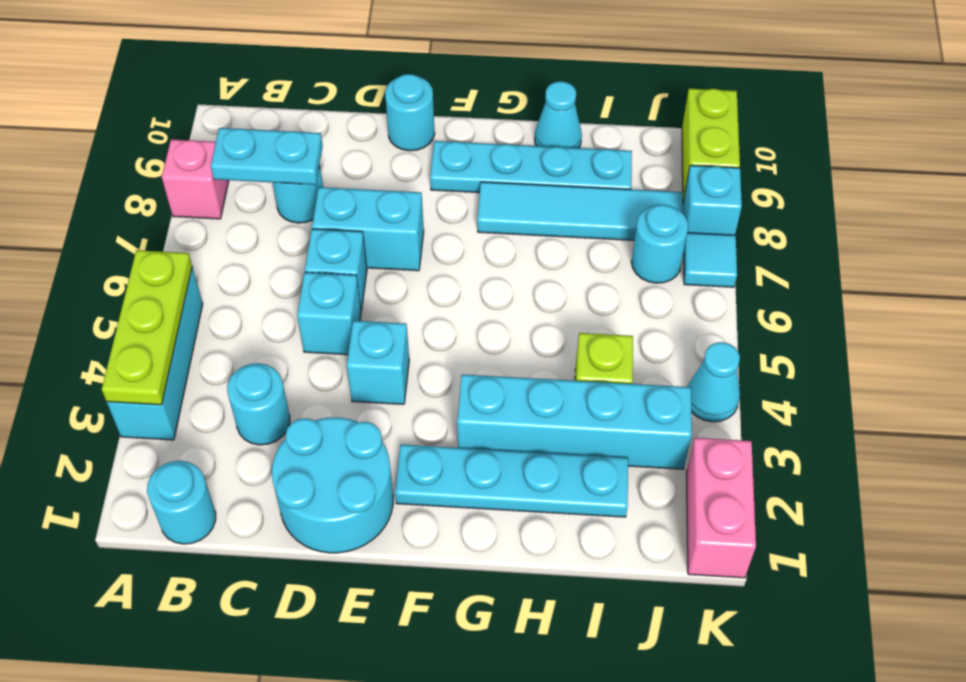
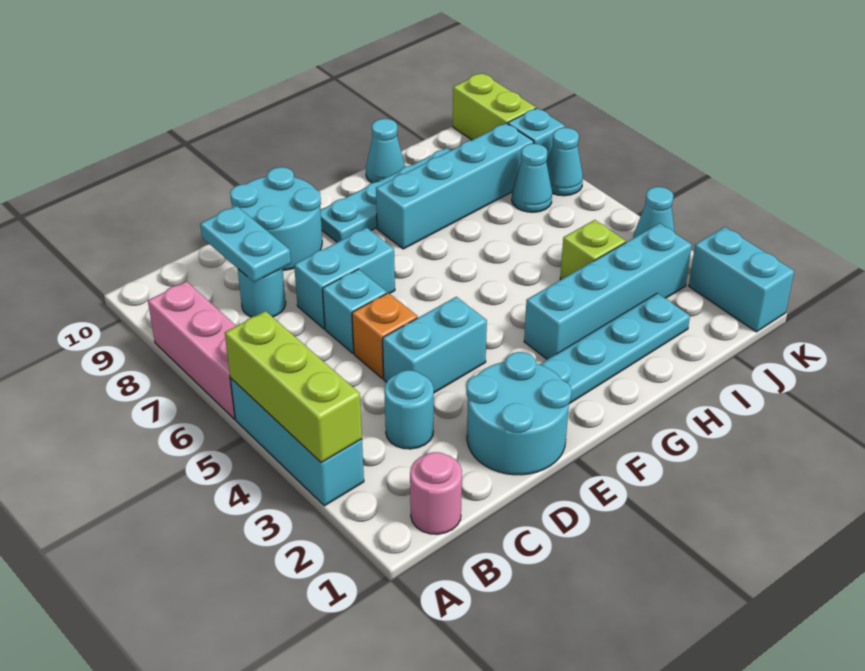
lime 1x3 plate [102,250,192,405] -> lime 1x3 brick [225,311,362,462]
pink 1x1 brick [162,139,229,219] -> pink 1x3 brick [148,281,236,419]
cyan 1x1 round brick [147,461,216,544] -> pink 1x1 round brick [410,452,462,534]
cyan 1x2 plate [211,128,323,185] -> cyan 1x2 plate turned to [200,206,291,282]
cyan 1x1 brick [297,272,361,355] -> orange 1x1 brick [352,293,418,379]
cyan 1x1 brick [347,321,409,404] -> cyan 1x2 brick [383,297,487,393]
cyan 1x1 round brick [385,74,435,151] -> cyan 2x2 round brick [230,167,322,270]
cyan 1x4 tile [477,182,683,240] -> cyan 1x4 brick [376,123,534,249]
cyan 1x1 round brick [632,205,688,283] -> cyan 1x1 cone [512,144,552,212]
pink 1x2 brick [686,438,756,578] -> cyan 1x2 brick [689,227,794,332]
cyan 1x1 tile [684,233,737,287] -> cyan 1x1 cone [547,128,583,196]

